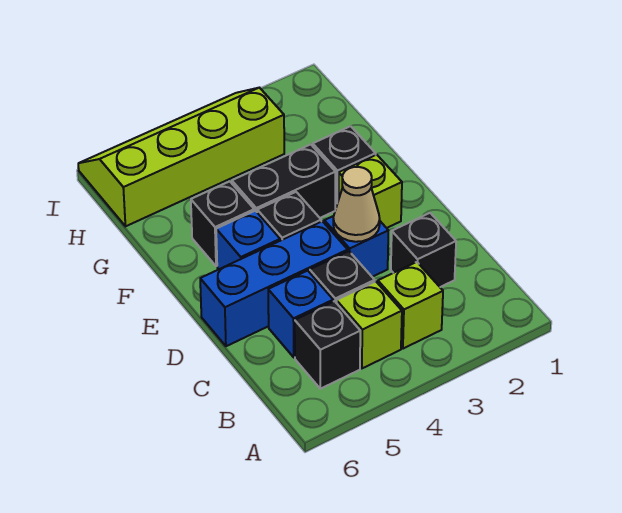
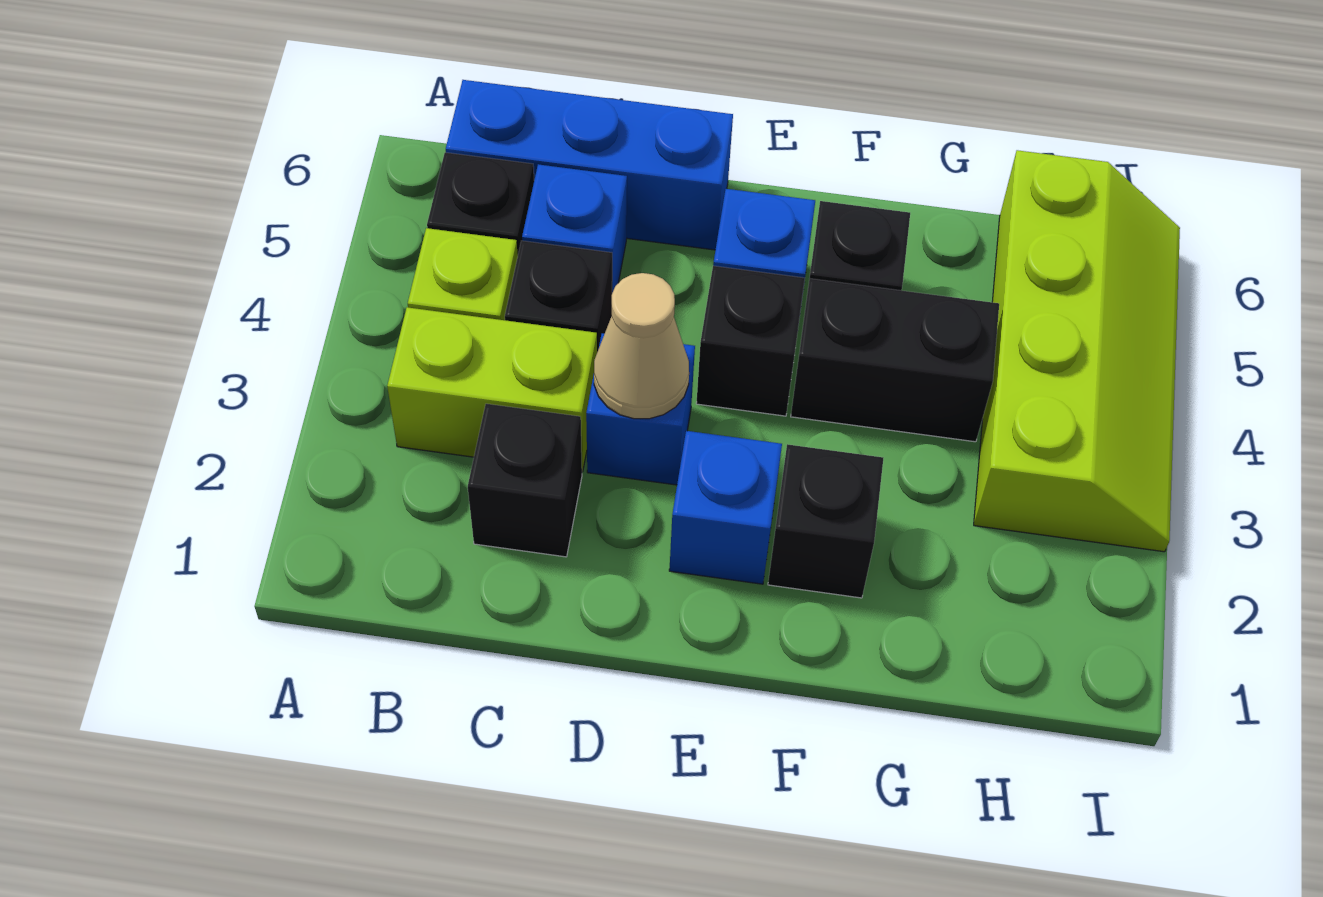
lime 1x1 brick [378,262,443,349] -> lime 1x2 brick [387,307,597,472]
blue 1x3 brick [200,221,348,346] -> blue 1x3 brick turned to [446,80,733,250]
lime 1x1 brick [338,155,402,228] -> blue 1x1 brick [669,431,782,584]
black 1x2 brick [232,144,335,218] -> black 1x2 brick turned to [791,279,999,442]

